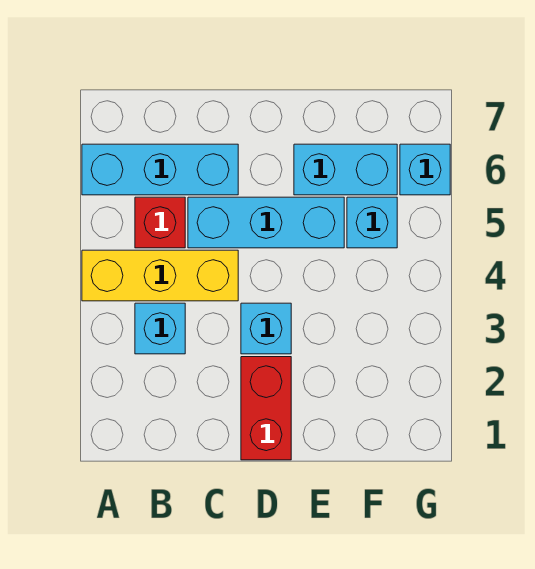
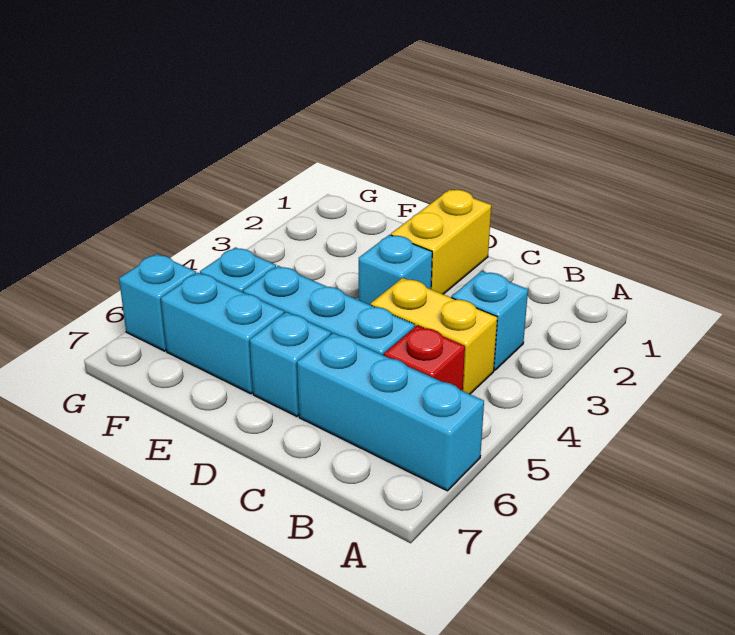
yellow 1x3 brick [82,250,238,301] -> yellow 1x2 brick [371,278,497,394]
red 1x2 brick [241,357,291,460] -> yellow 1x2 brick [391,190,491,294]
none -> cyan 1x1 brick [250,312,331,416]

